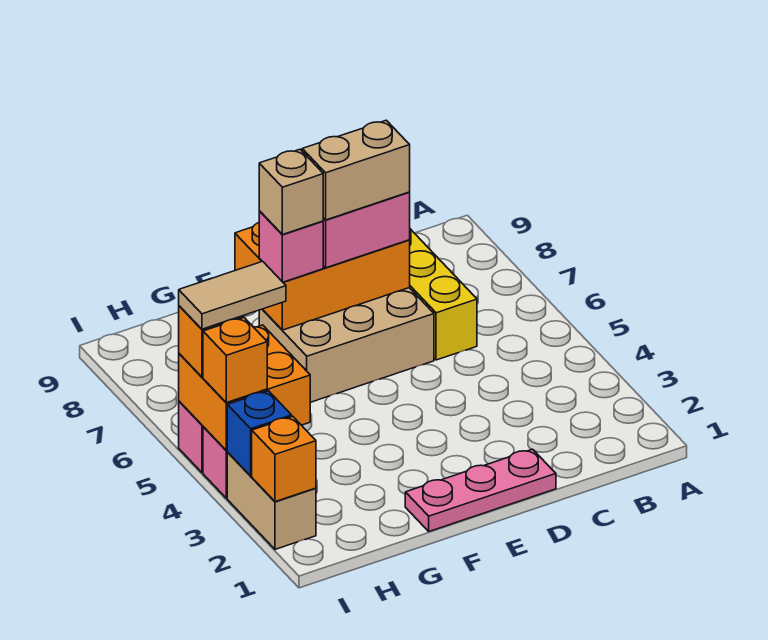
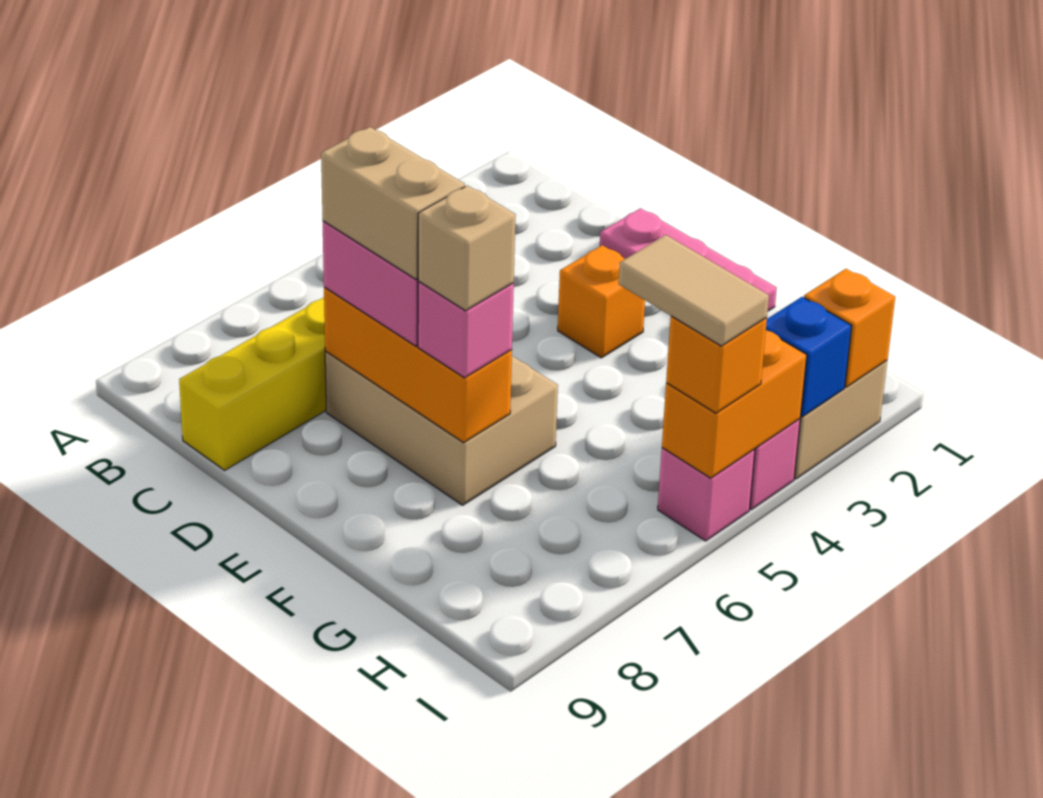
orange 2x3 brick [235,223,410,330] -> orange 1x3 brick [324,287,512,443]
orange 2x2 brick [179,325,310,450] -> orange 1x2 brick [662,330,807,478]
orange 1x1 brick [203,318,267,403] -> orange 1x1 brick moved to [558,245,645,358]

